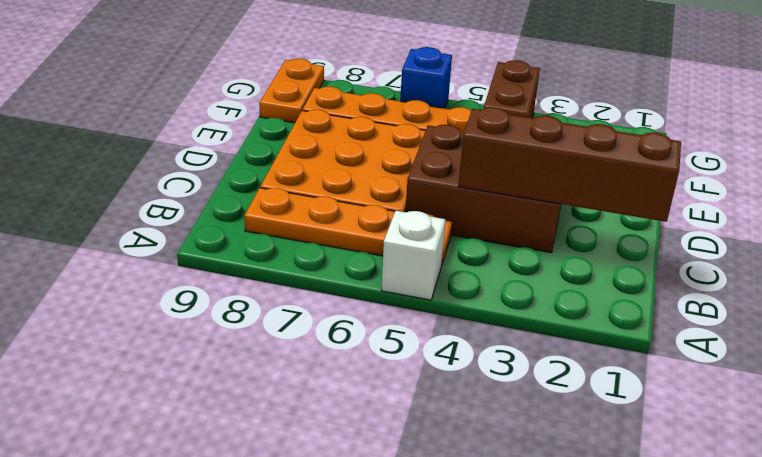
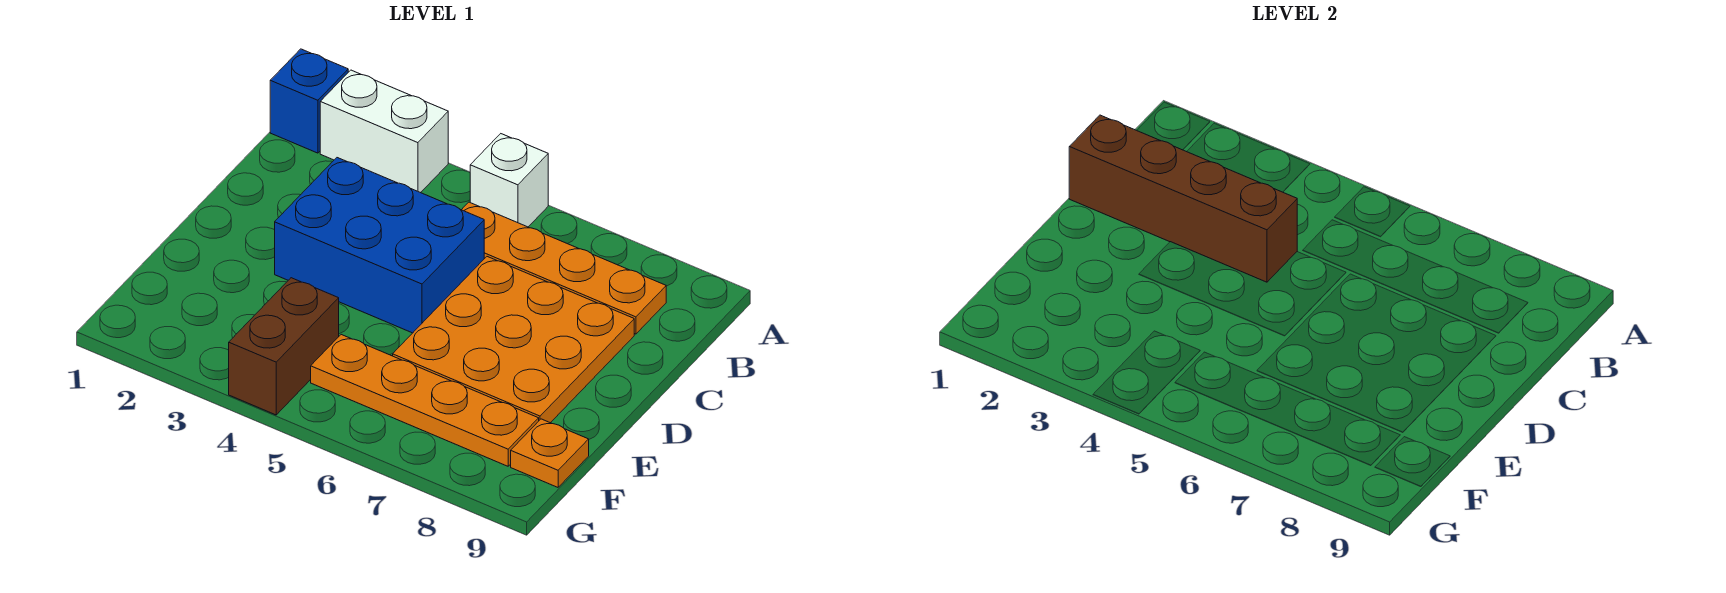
none -> white 1x2 brick [320,70,448,193]
brown 2x3 brick [405,125,561,253] -> blue 2x3 brick [275,158,484,333]
orange 1x2 plate [259,59,324,123] -> orange 1x1 plate [511,419,589,487]
blue 1x1 brick [400,47,452,108] -> blue 1x1 brick moved to [270,49,348,153]

